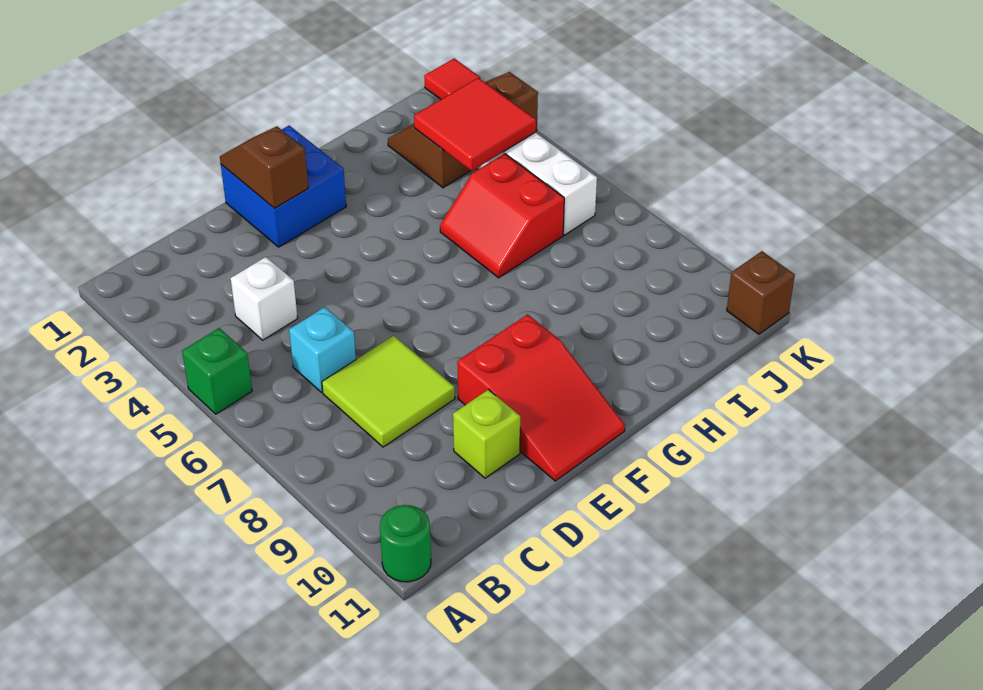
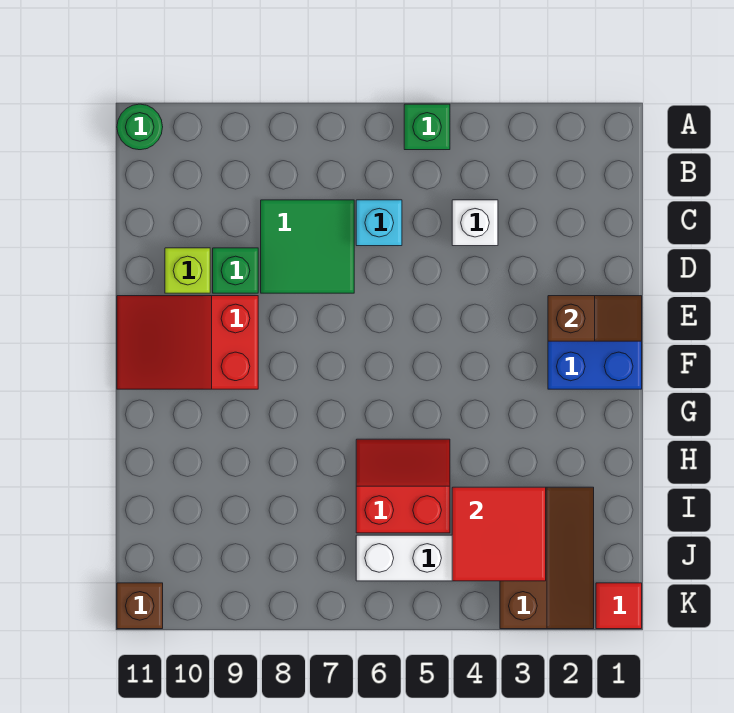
lime 2x2 tile [322,336,455,447] -> green 2x2 tile [261,200,354,293]
none -> green 1x1 brick [213,248,258,293]

